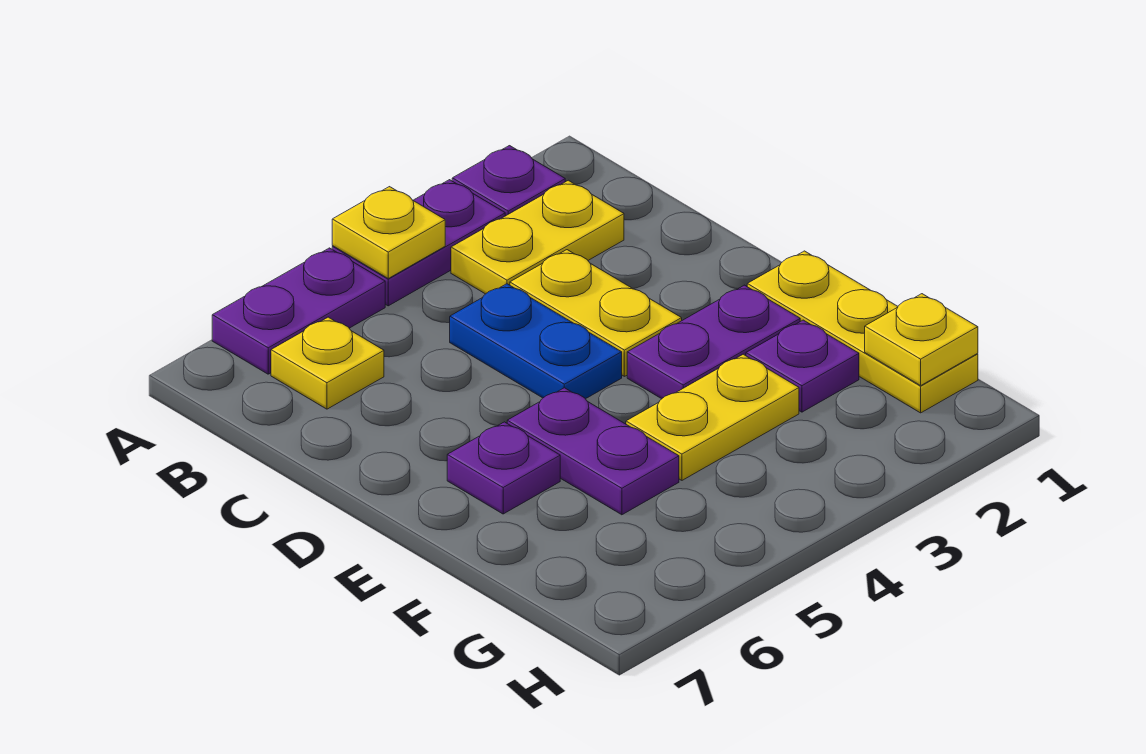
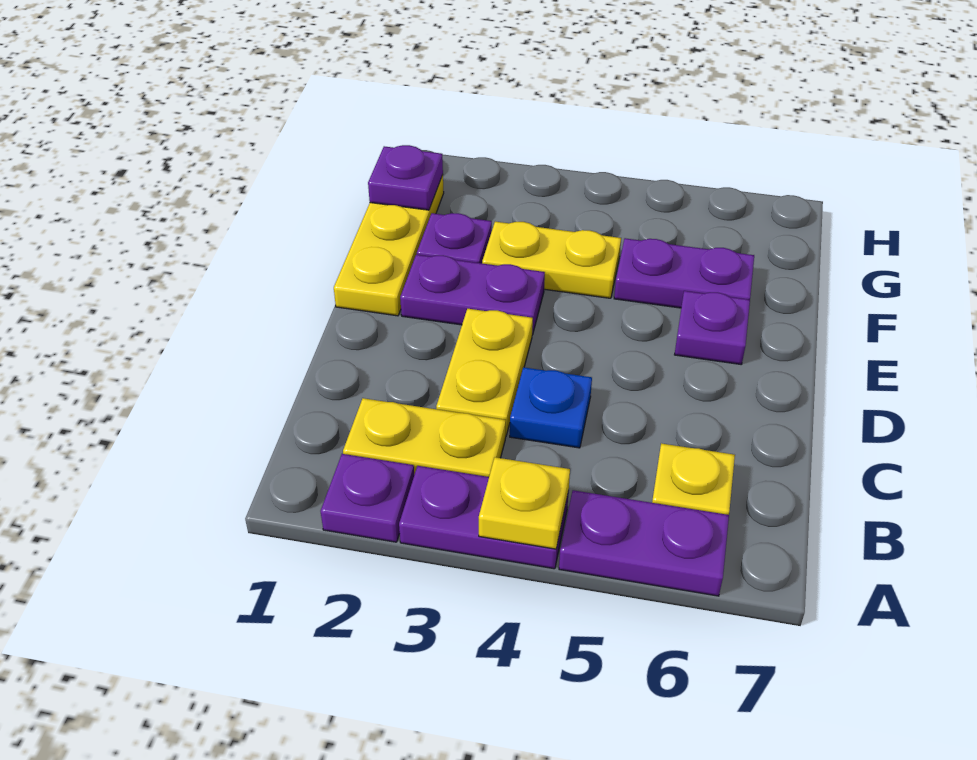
blue 1x2 plate [450,284,622,399] -> blue 1x1 plate [510,367,592,448]
purple 1x2 plate [507,388,679,515] -> purple 1x2 plate turned to [614,238,754,308]
yellow 1x1 plate [865,294,978,385] -> purple 1x1 plate [368,145,443,210]

